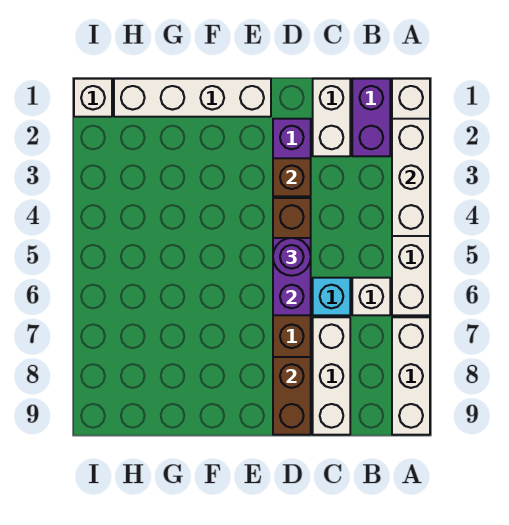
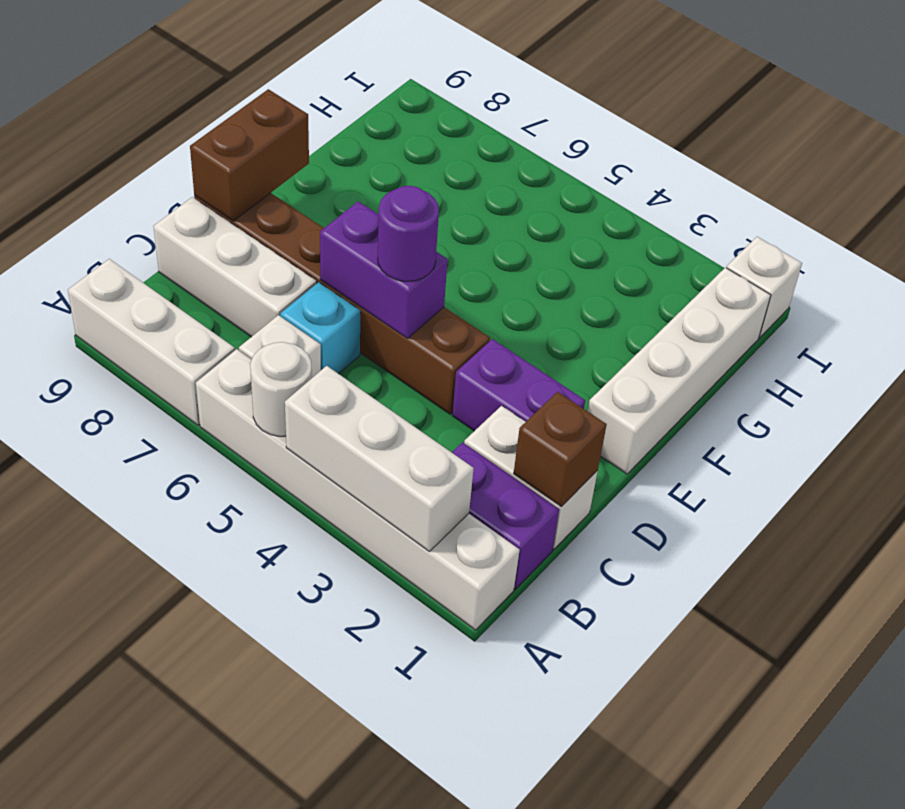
none -> white 1x1 round brick [250,342,312,436]
brown 1x1 brick [273,158,311,196] -> brown 1x1 brick moved to [514,392,607,507]
brown 1x2 brick [273,357,311,435] -> brown 1x2 brick turned to [190,89,309,221]

